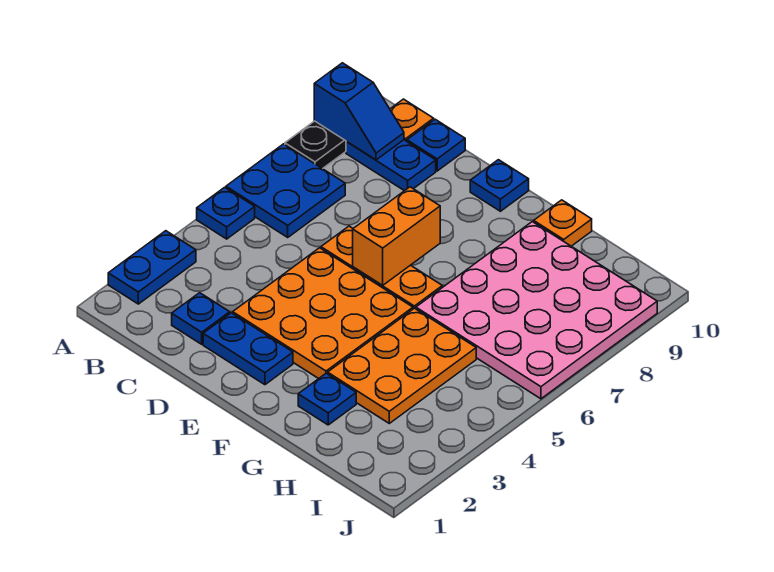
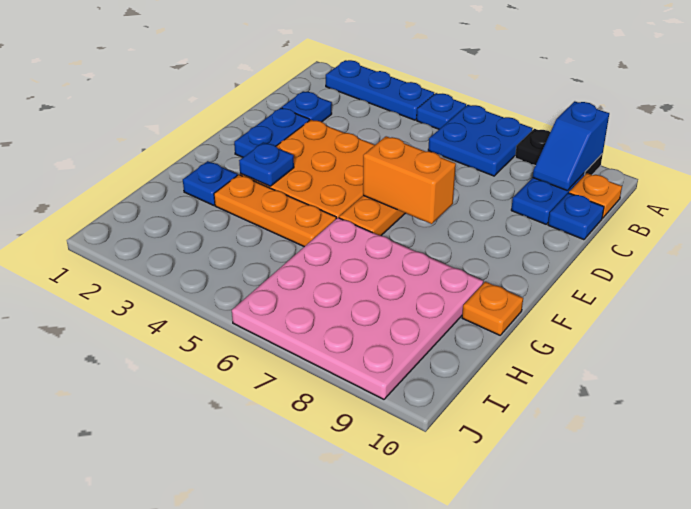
blue 1x2 plate [108,231,196,304] -> blue 1x3 plate [326,60,434,120]
blue 1x1 plate [470,160,529,211] -> blue 1x1 plate moved to [239,142,294,186]
orange 2x3 plate [328,308,476,423] -> orange 1x3 plate [214,175,336,247]

